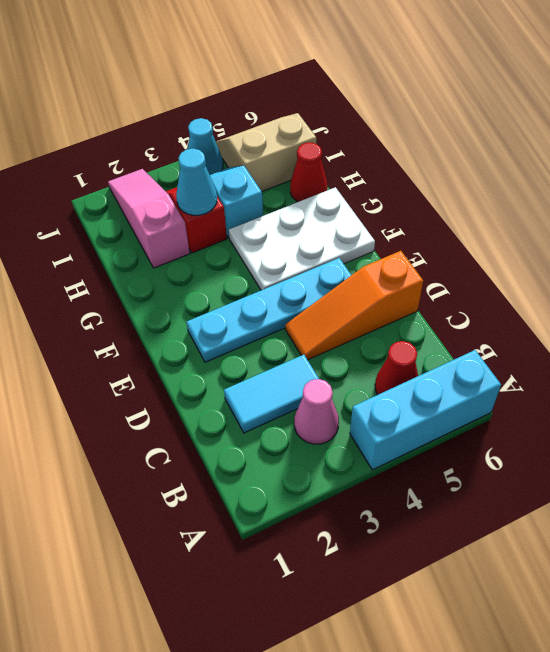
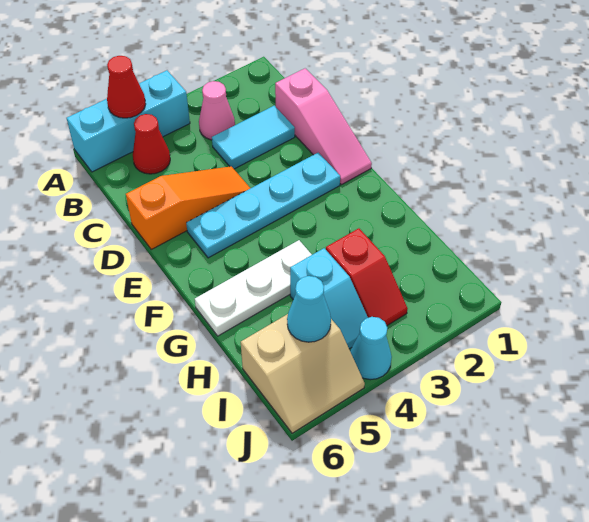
white 2x3 plate [229,187,375,290] -> white 1x3 plate [195,240,312,336]
pink 1x3 slope [108,169,190,268] -> pink 1x3 slope moved to [275,68,372,185]
cyan 1x1 cone [176,149,217,215] -> cyan 1x1 cone moved to [287,276,331,342]
red 1x1 cone [290,142,328,202] -> red 1x1 cone moved to [107,56,146,118]

